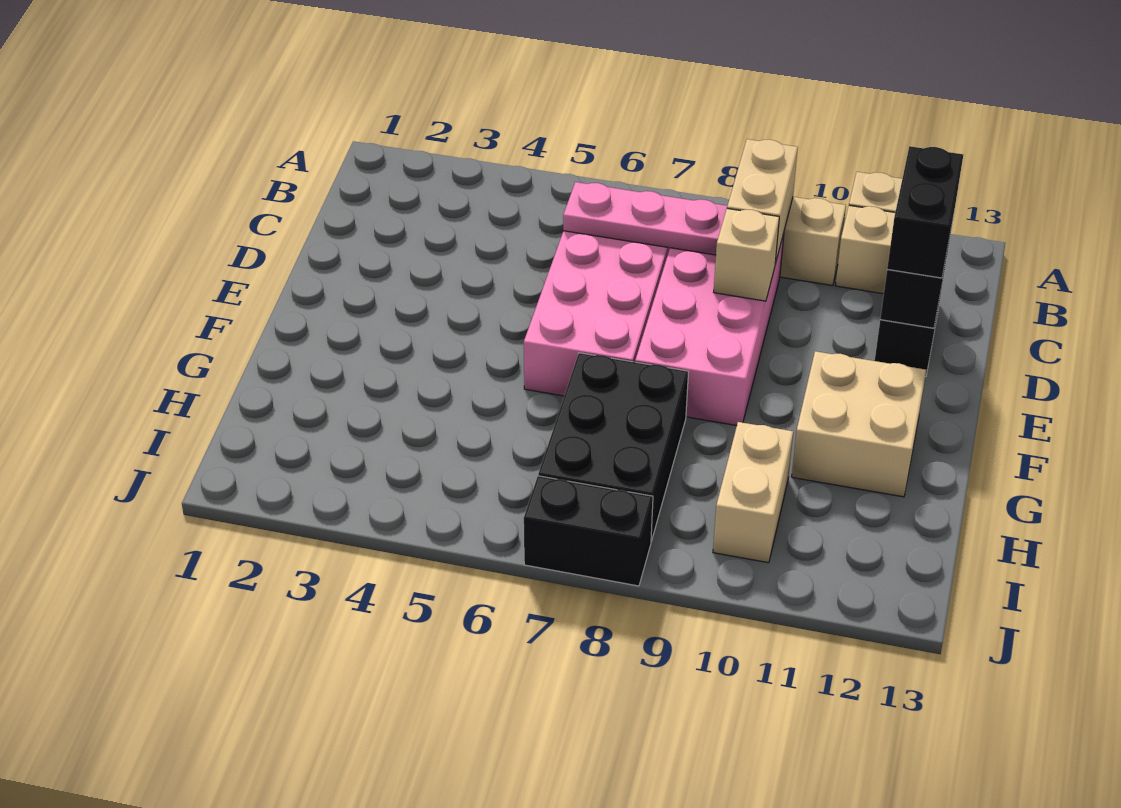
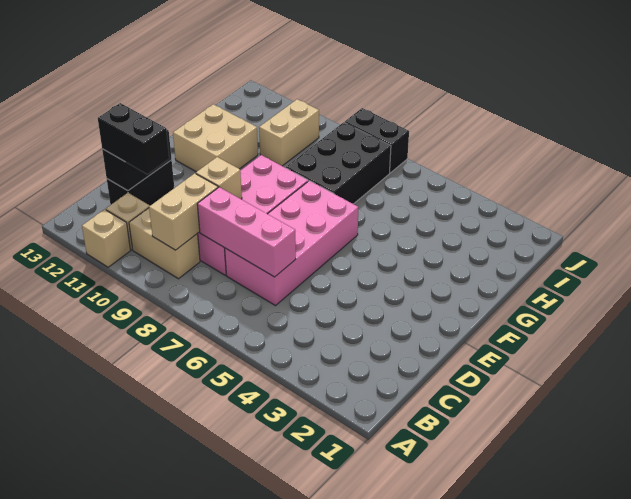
pink 1x3 plate [563,182,727,255] -> pink 1x3 brick [197,187,296,277]
black 1x2 brick [887,146,963,278] -> black 1x2 brick turned to [98,103,169,174]

